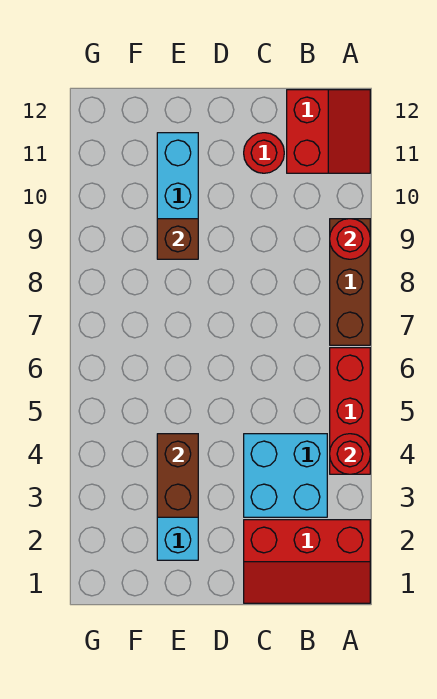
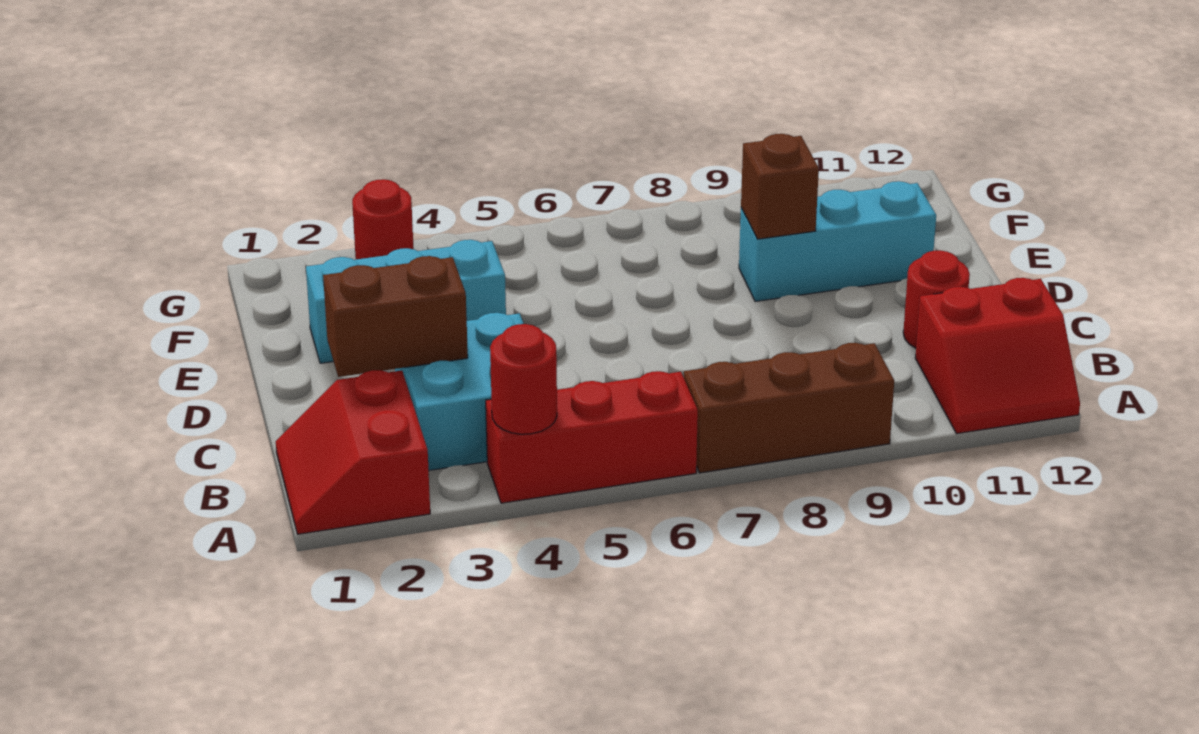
red 2x3 slope [244,520,370,603] -> red 2x2 slope [276,370,430,534]
red 1x1 round brick [330,219,370,259] -> red 1x1 round brick moved to [352,179,414,259]
brown 1x2 brick [157,434,198,517] -> brown 1x2 brick moved to [323,256,468,377]

